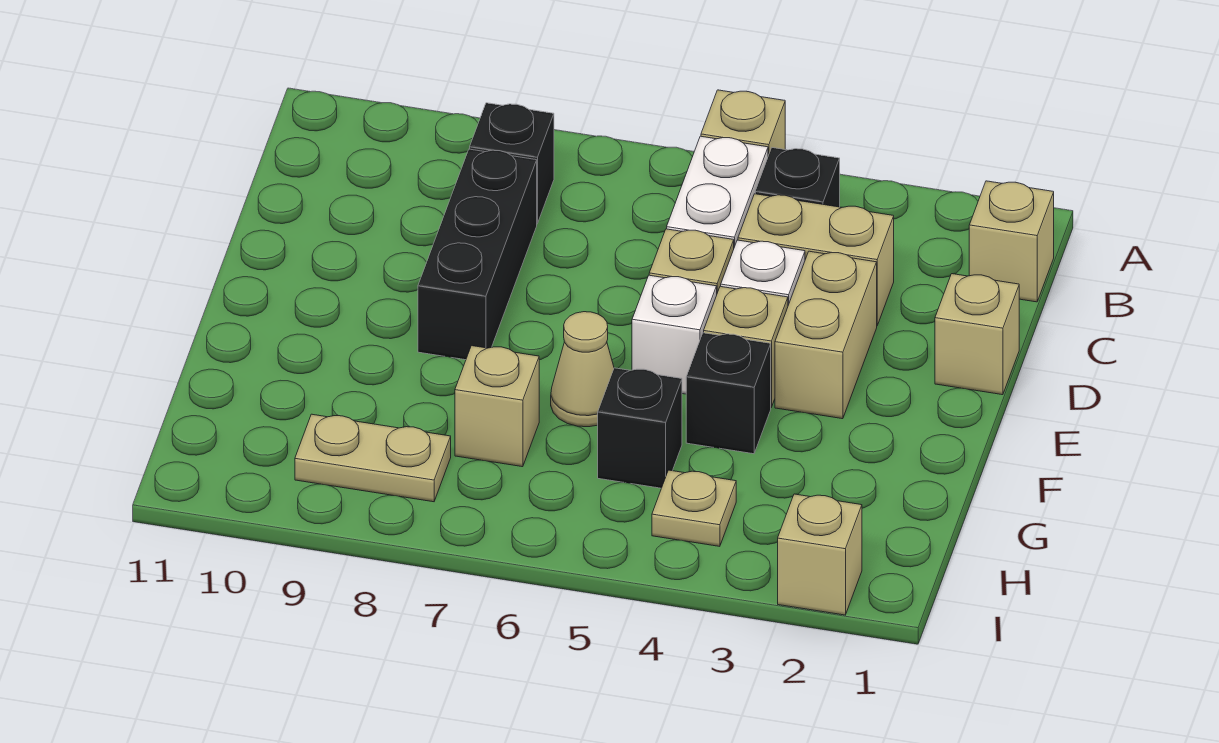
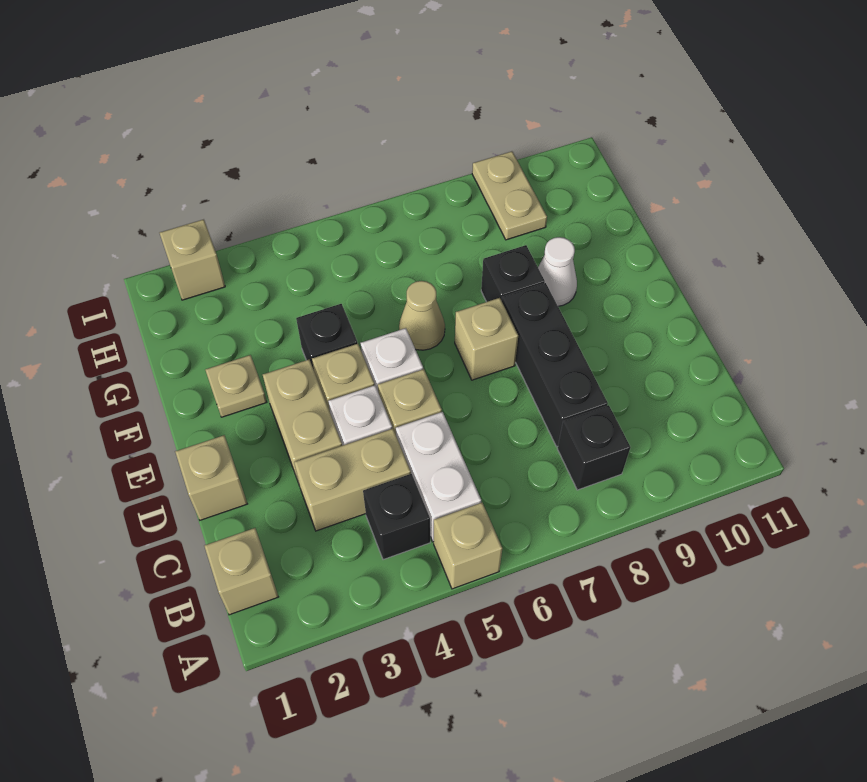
none -> white 1x1 cone [538,237,577,306]
black 1x1 brick [598,368,682,488] -> black 1x1 brick moved to [481,245,545,302]
tan 1x1 brick [455,346,539,467] -> tan 1x1 brick moved to [455,298,518,380]
tan 1x1 plate [652,470,736,546] -> tan 1x1 plate moved to [206,355,267,417]
tan 1x2 plate [295,414,451,502] -> tan 1x2 plate turned to [472,151,547,240]

